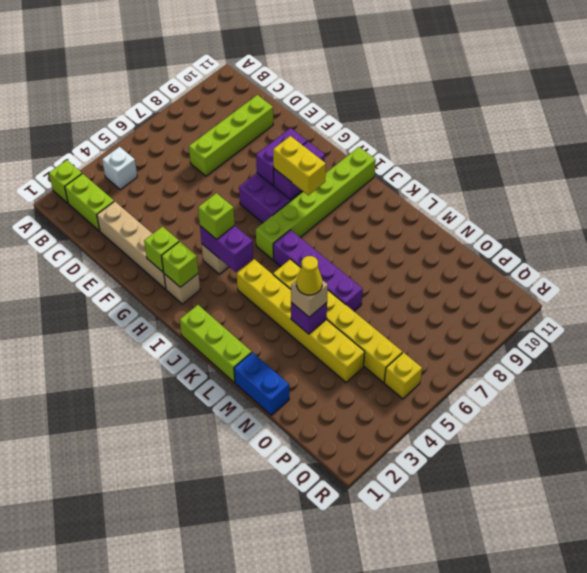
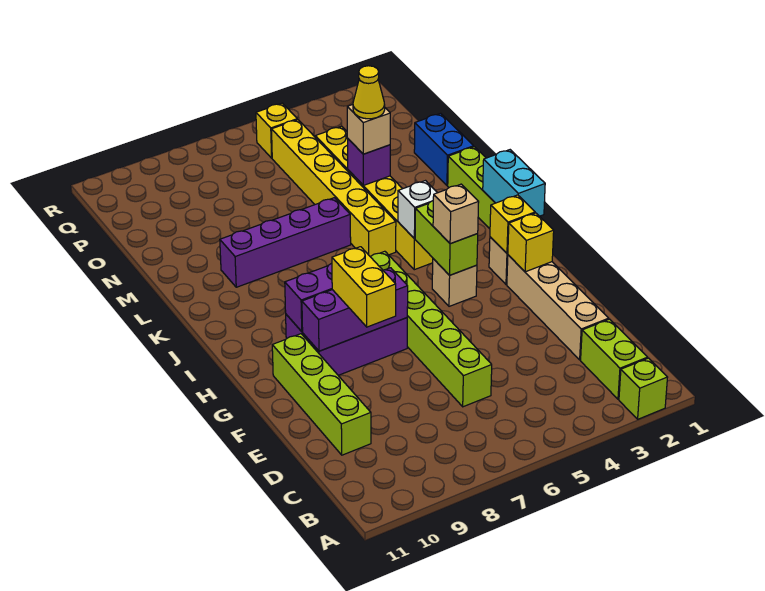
white 1x1 brick [102,147,137,190] -> white 1x1 brick moved to [398,181,437,239]
lime 1x4 brick [189,95,273,176] -> lime 1x4 brick turned to [272,334,371,455]
lime 1x1 brick [144,227,179,272] -> yellow 1x1 brick [508,213,554,272]
purple 1x2 brick [256,128,307,185] -> purple 1x3 brick [302,268,408,351]
lime 1x1 brick [162,242,198,287] -> yellow 1x1 brick [490,195,535,253]
purple 1x2 brick [200,226,253,272] -> lime 1x2 brick [415,201,478,275]
lime 1x1 brick [198,193,235,239] -> tan 1x1 brick [433,184,479,244]
yellow 1x2 brick [273,136,326,195] -> yellow 1x2 brick moved to [332,247,396,327]
none -> cyan 1x2 brick [483,150,545,216]
lime 1x6 brick [256,147,376,260] -> lime 1x6 brick turned to [371,251,492,407]
purple 1x4 brick [273,230,363,311] -> purple 1x4 brick turned to [220,198,351,287]

